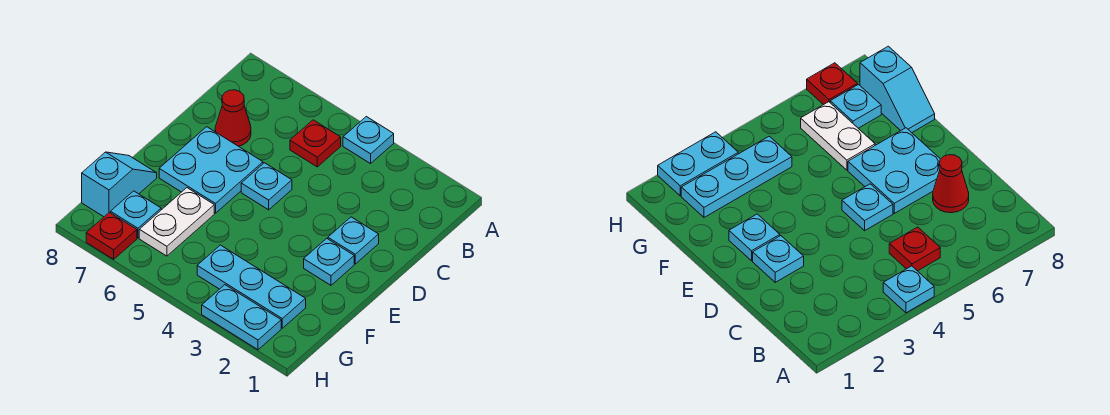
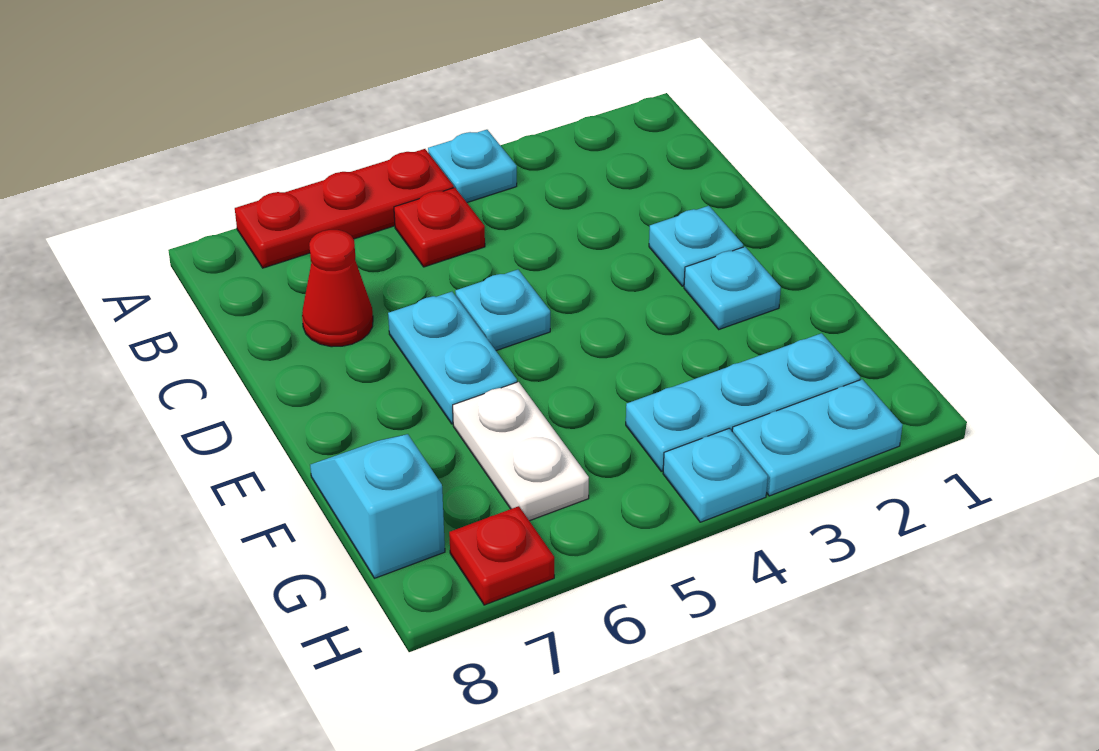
none -> red 1x3 plate [235,149,454,268]
cyan 2x2 plate [159,127,263,213] -> cyan 1x2 plate [388,292,517,424]
cyan 1x1 plate [111,191,161,238] -> cyan 1x1 plate moved to [663,429,768,522]

